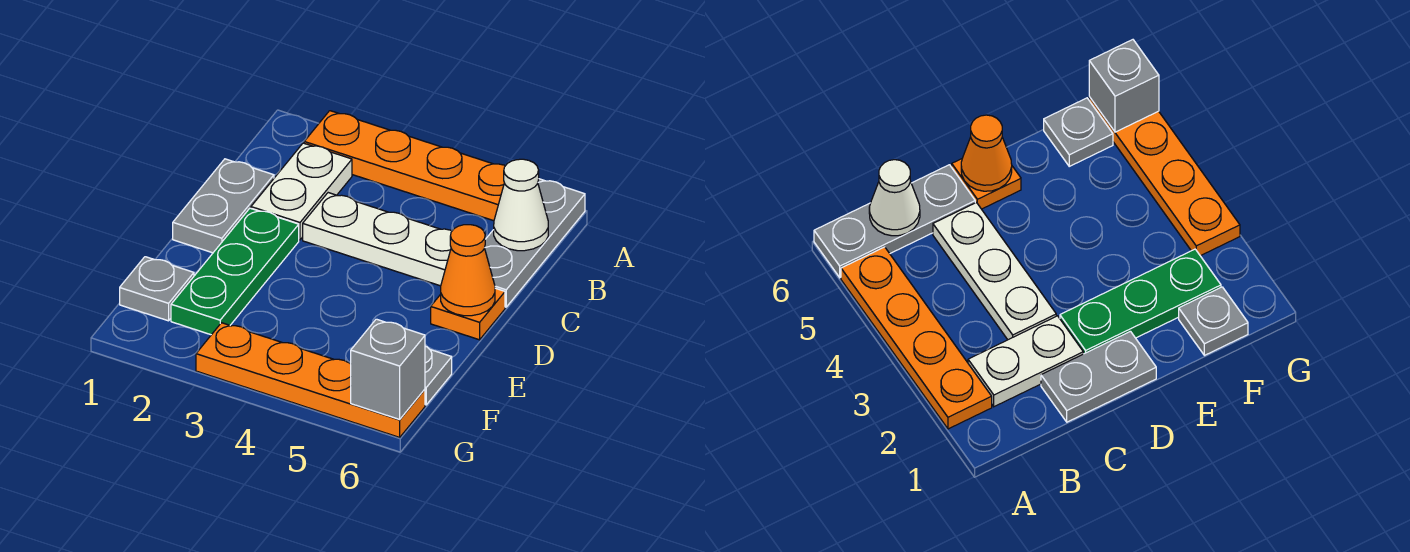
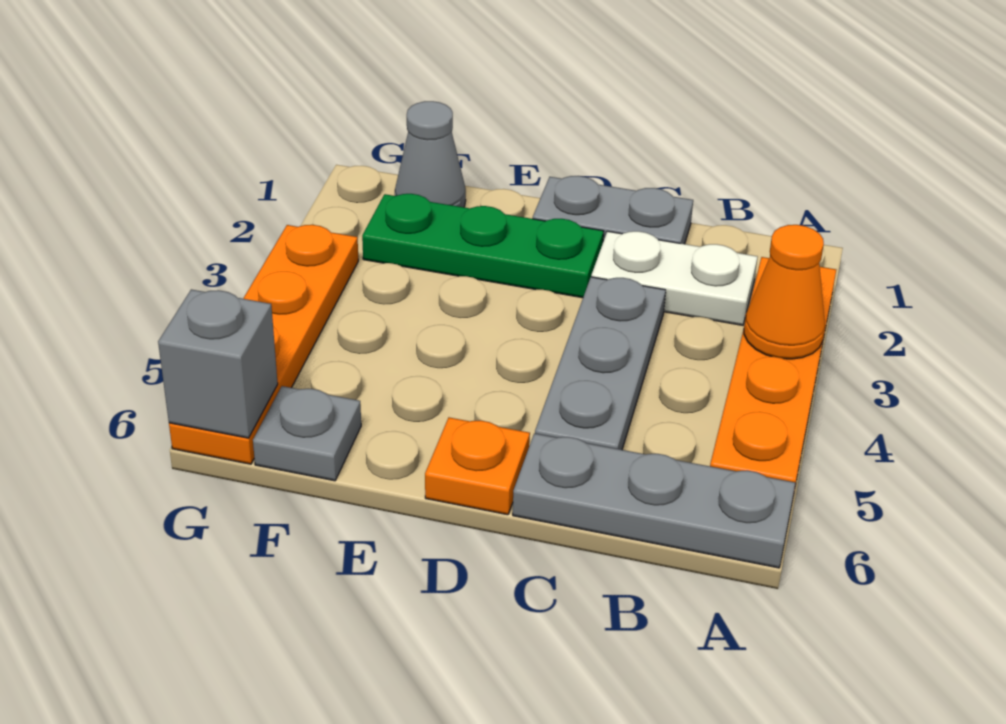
white 1x1 cone [494,159,548,251] -> none
white 1x3 plate [303,193,452,286] -> grey 1x3 plate [535,277,666,450]
orange 1x1 cone [441,225,495,316] -> orange 1x1 cone moved to [744,225,825,359]
grey 1x1 plate [120,257,194,321] -> grey 1x1 cone [395,101,466,207]

